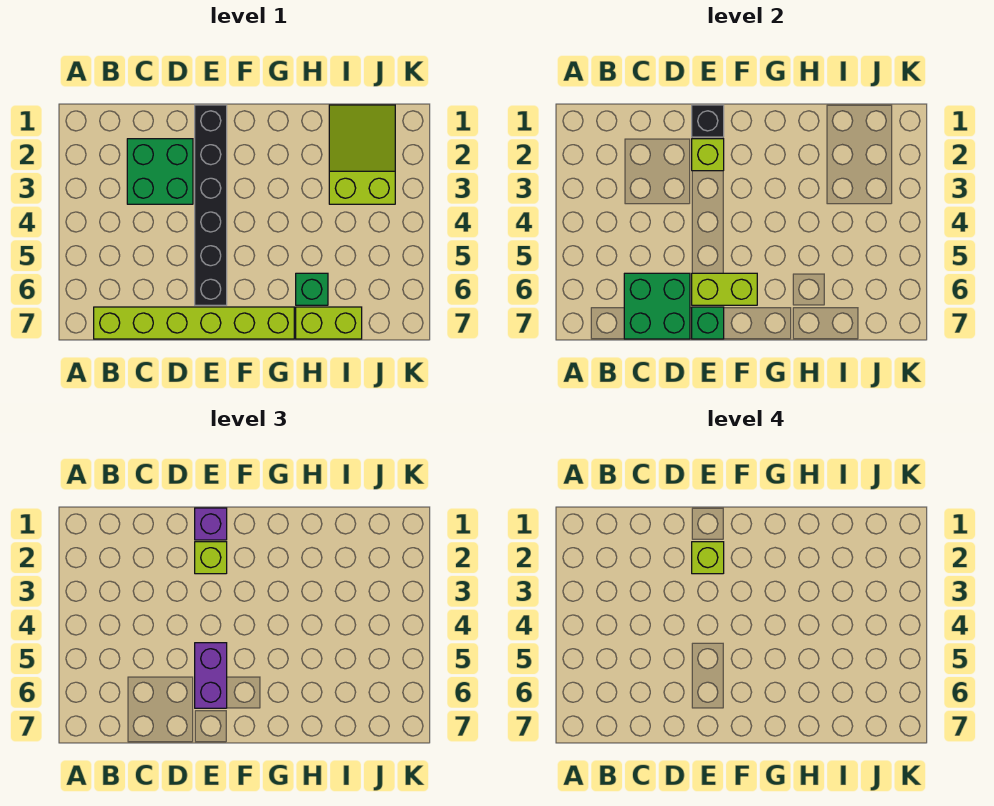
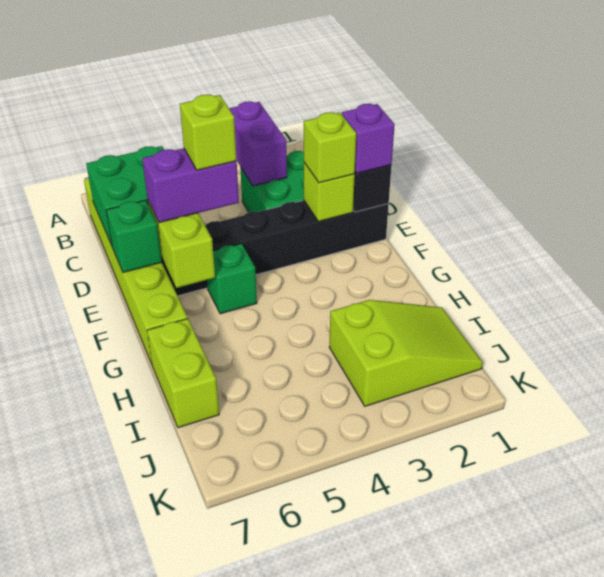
none -> purple 1x2 brick [229,101,287,186]
lime 1x1 brick [692,542,724,574] -> lime 1x1 brick moved to [180,95,237,170]
green 1x1 brick [296,273,328,305] -> green 1x1 brick moved to [207,243,257,314]

